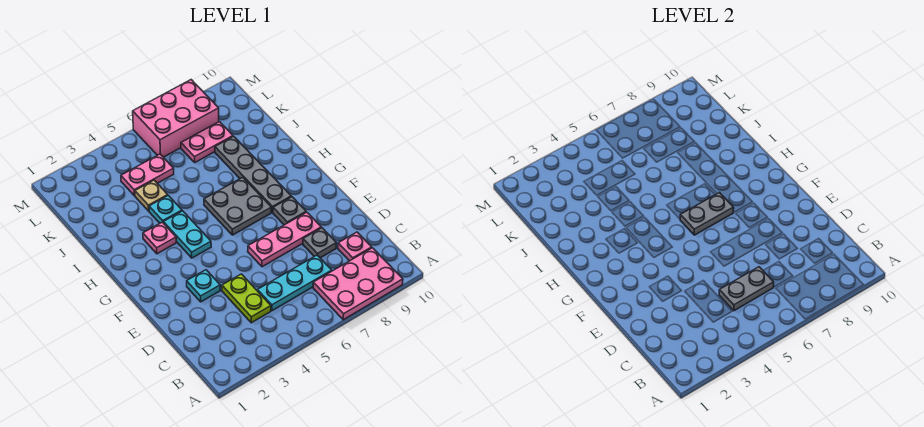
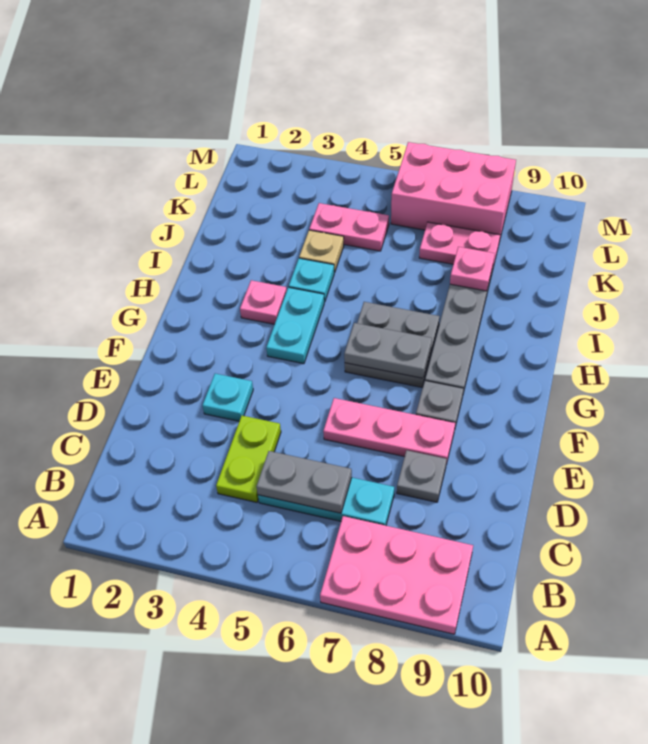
pink 1x1 plate [338,232,372,261] -> pink 1x1 plate moved to [450,247,495,291]

